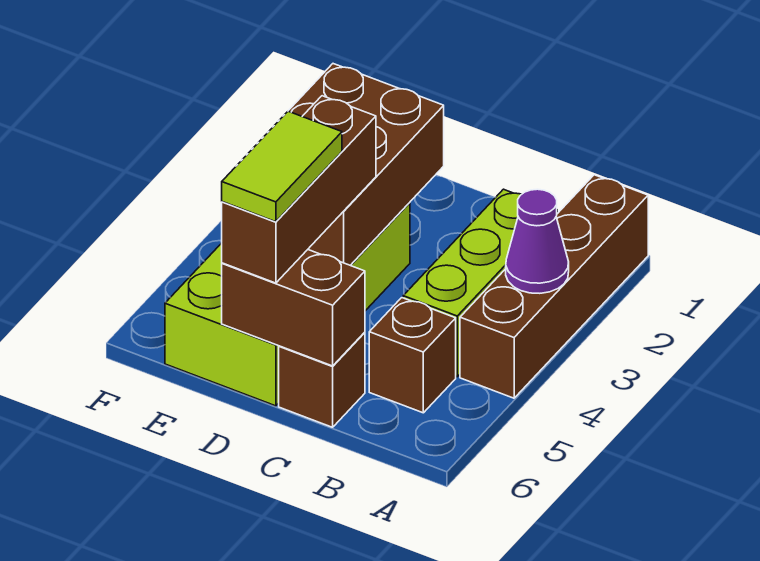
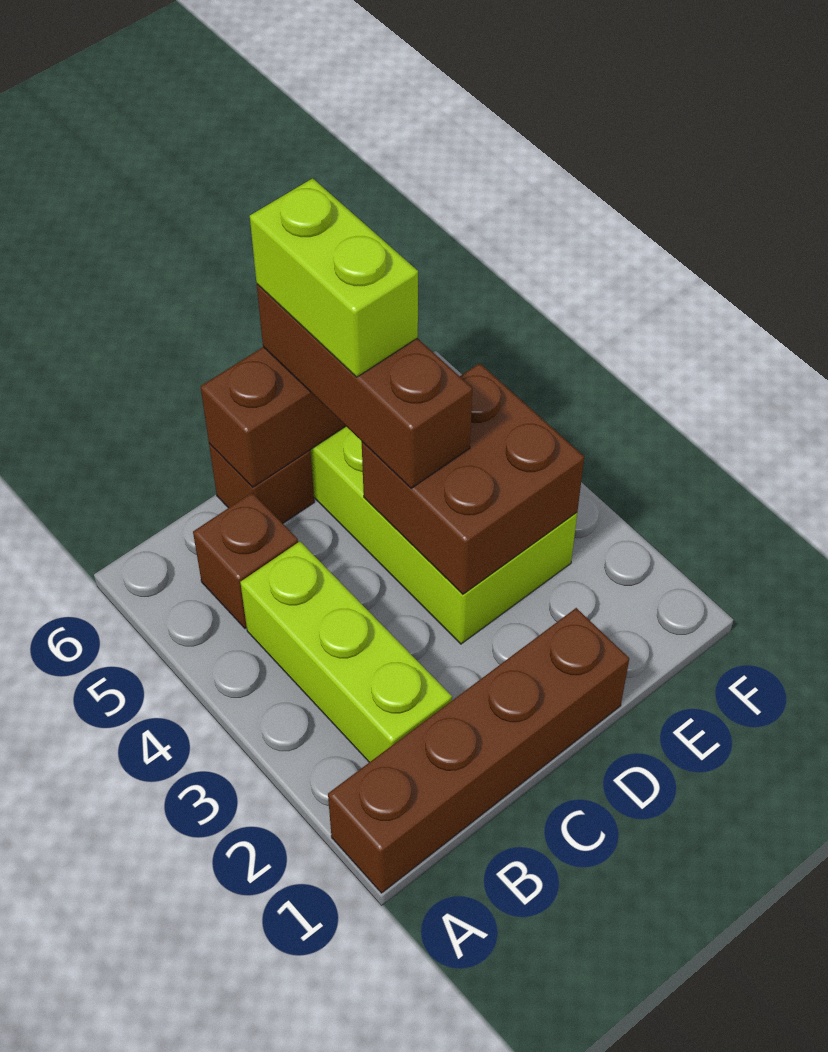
brown 1x4 brick [460,175,648,398] -> brown 1x4 brick turned to [328,608,629,893]
purple 1x1 cone [506,189,569,293] -> none
brown 2x3 brick [241,64,444,265] -> brown 2x2 brick [362,363,584,594]
lime 1x2 tile [222,111,342,222] -> lime 1x2 brick [250,178,418,377]

